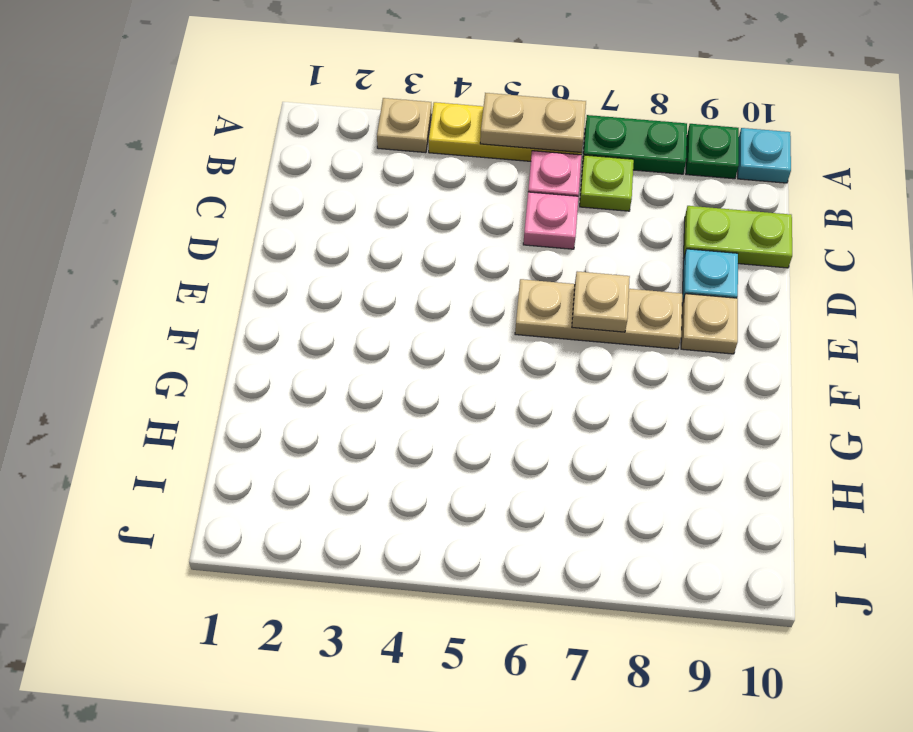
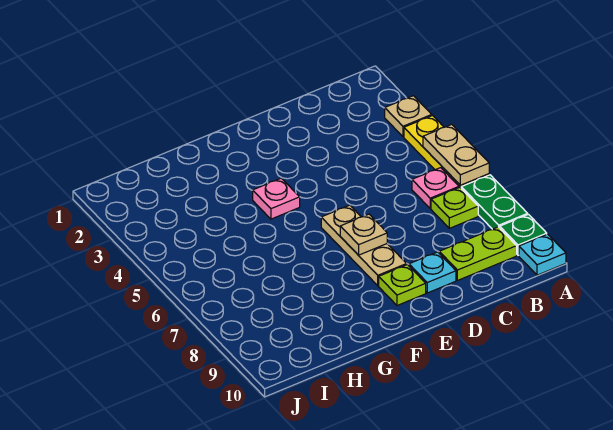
pink 1x1 plate [523,192,578,249] -> pink 1x1 plate moved to [253,178,300,219]
lime 1x2 plate [683,206,792,268] -> lime 1x2 plate turned to [439,227,517,281]
tan 1x1 plate [681,294,738,354] -> lime 1x1 plate [379,265,426,305]

